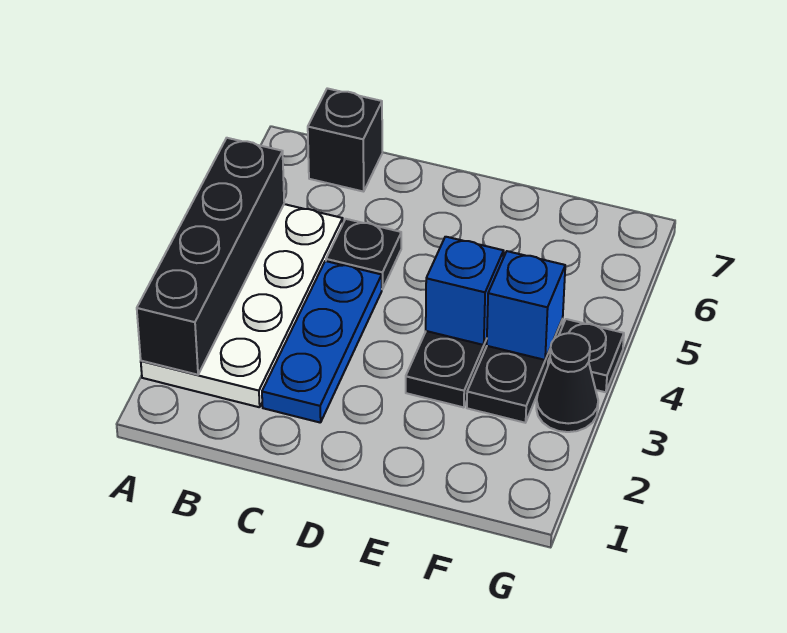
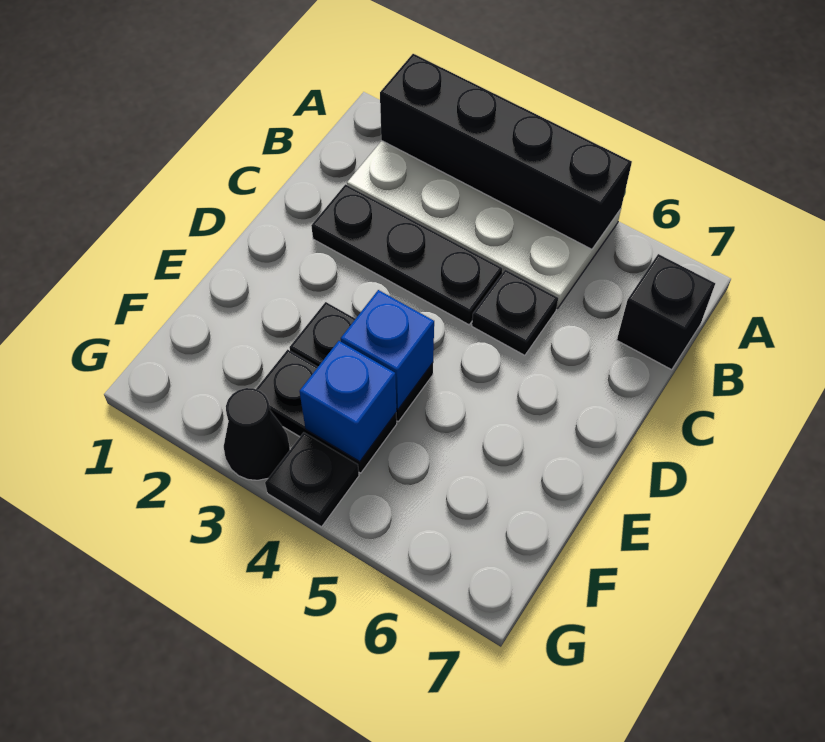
blue 1x3 plate [262,261,382,423] -> black 1x3 plate [311,184,502,325]

